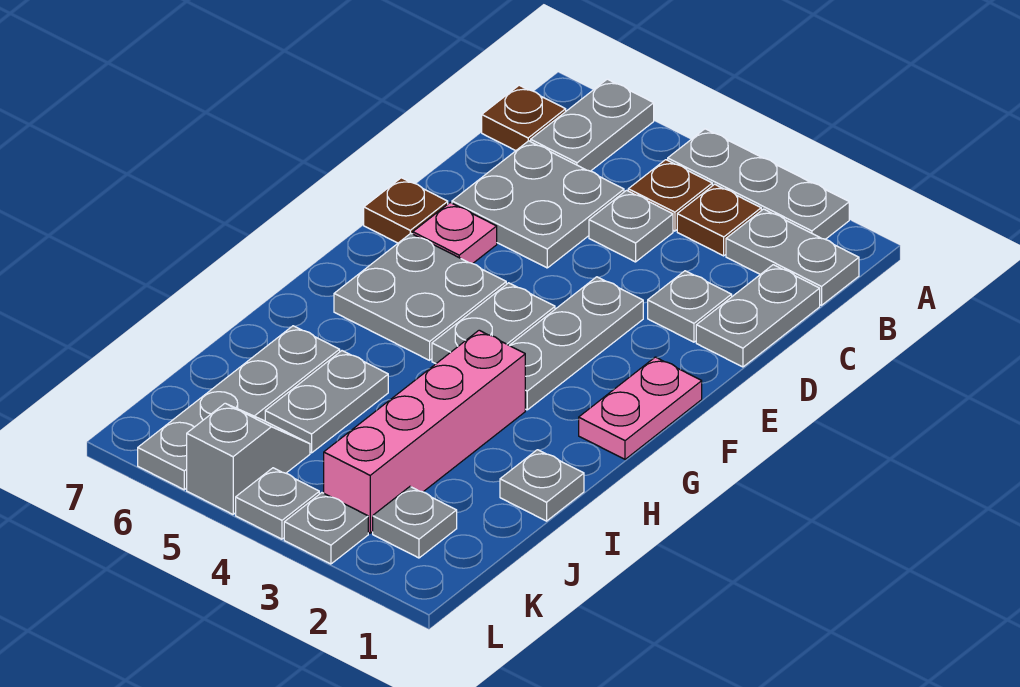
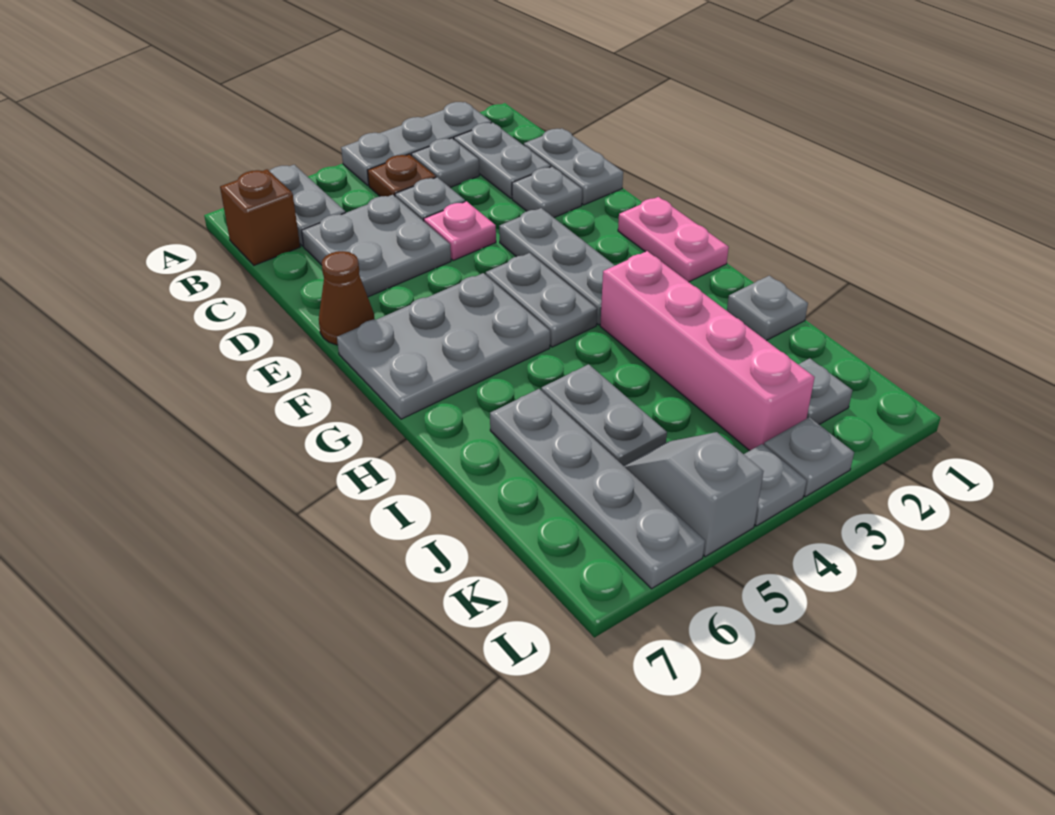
grey 1x2 plate [726,209,859,305] -> grey 1x2 plate turned to [454,123,551,198]
brown 1x1 plate [677,184,761,256] -> grey 1x1 plate [411,138,479,188]
brown 1x1 plate [482,85,566,151] -> brown 1x1 brick [220,169,300,265]
pink 1x1 plate [413,203,497,264] -> pink 1x1 plate moved to [424,201,496,260]
brown 1x1 plate [364,178,448,243] -> brown 1x1 cone [319,251,375,345]
grey 2x2 plate [334,233,506,360] -> grey 2x3 plate [337,273,550,419]

